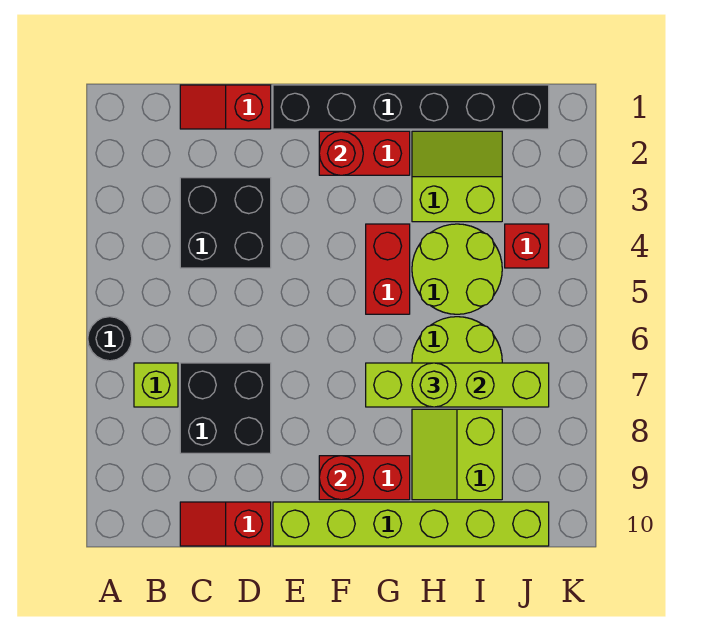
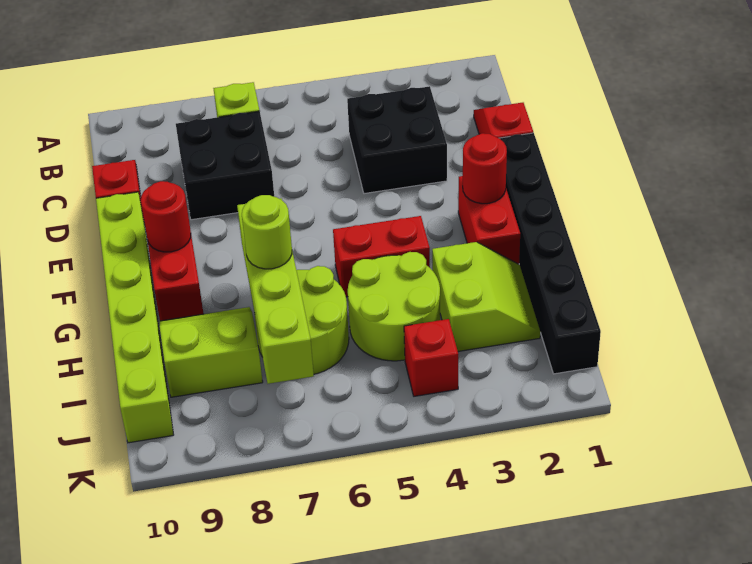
black 1x1 round brick [88,317,132,361] -> none

